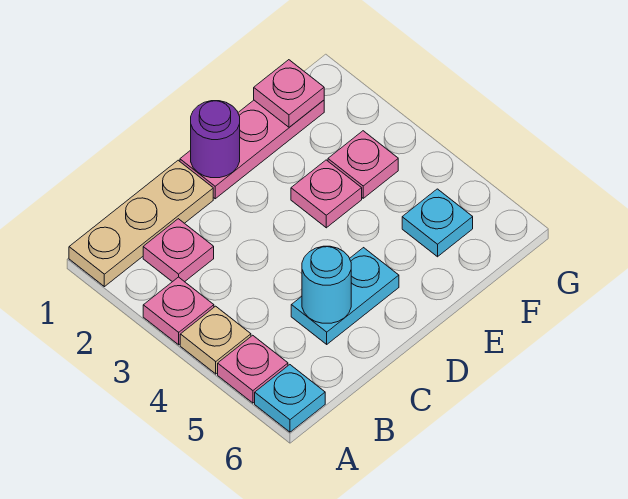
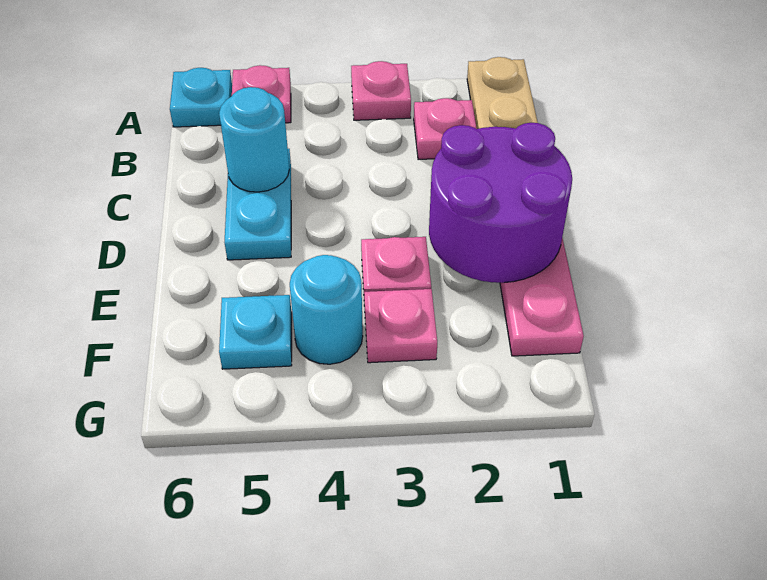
tan 1x1 plate [180,306,251,374] -> none
purple 1x1 round brick [191,101,240,178] -> purple 2x2 round brick [429,123,572,283]
pink 1x1 plate [254,60,324,127] -> none
none -> cyan 1x1 round brick [290,255,363,364]

